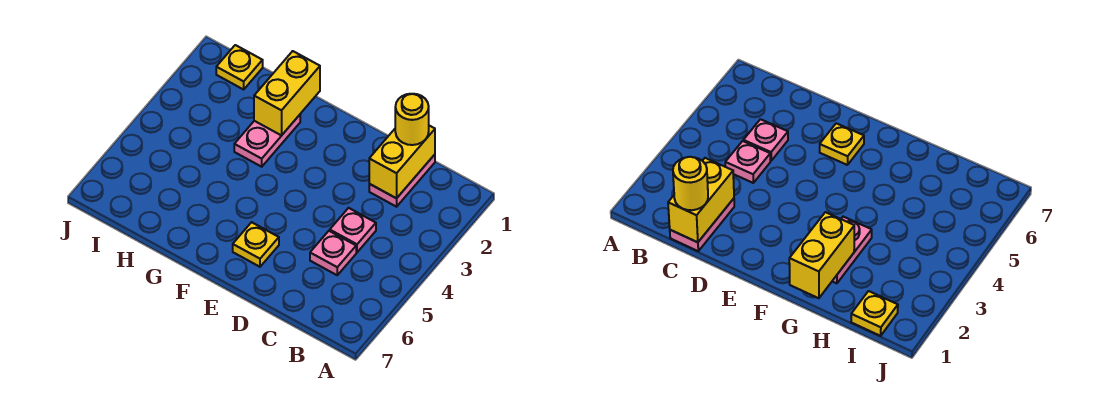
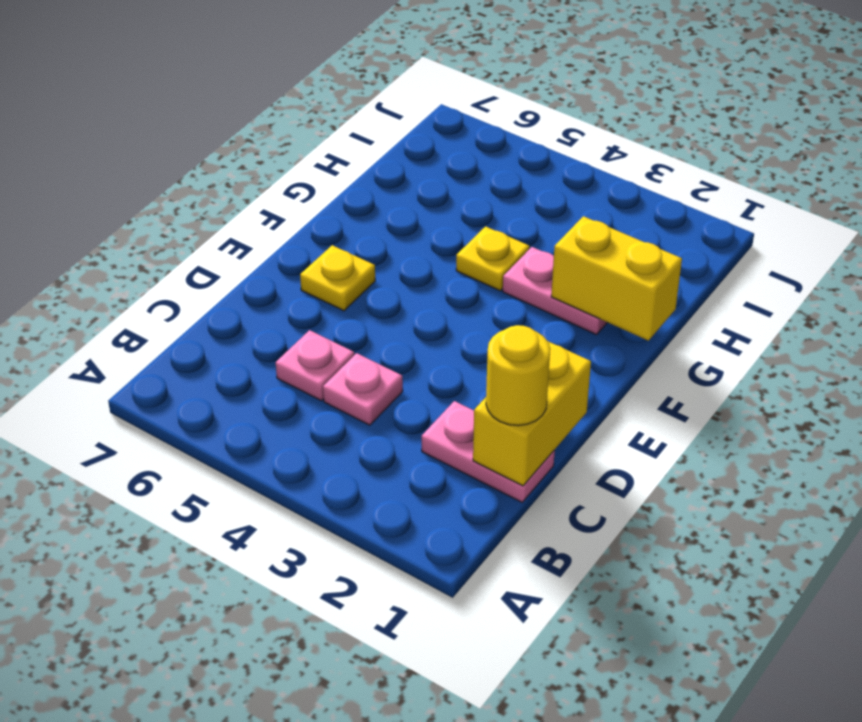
yellow 1x2 brick [369,126,435,198] -> yellow 1x2 brick turned to [473,341,591,486]
yellow 1x1 plate [216,45,263,89] -> yellow 1x1 plate moved to [456,226,530,291]

